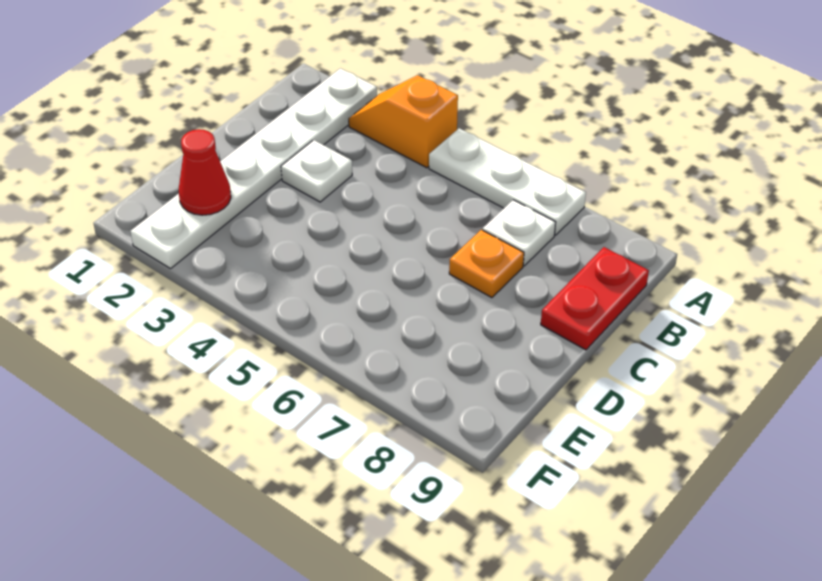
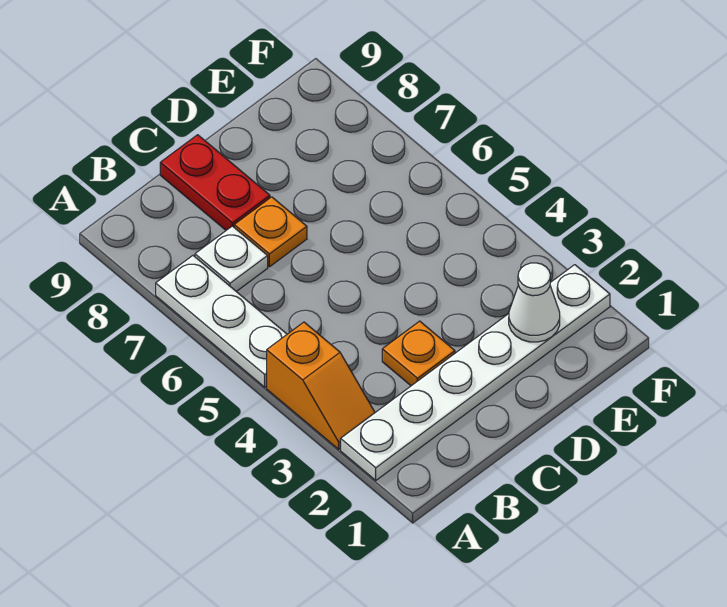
red 1x2 plate [541,247,649,350] -> red 1x2 plate turned to [160,135,270,230]
white 1x1 plate [281,140,352,202] -> orange 1x1 plate [382,321,455,386]
red 1x1 cone [179,129,231,215] -> white 1x1 cone [509,263,560,342]

